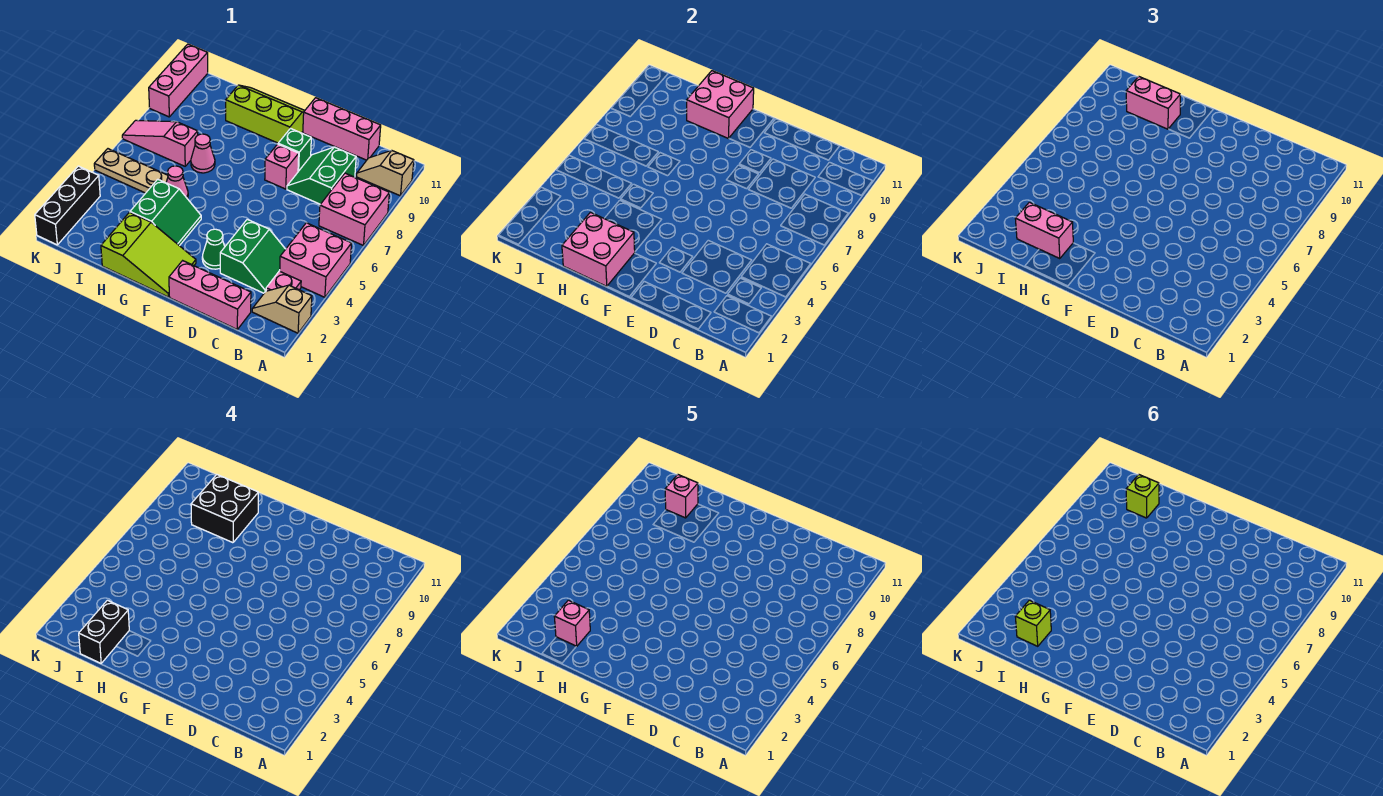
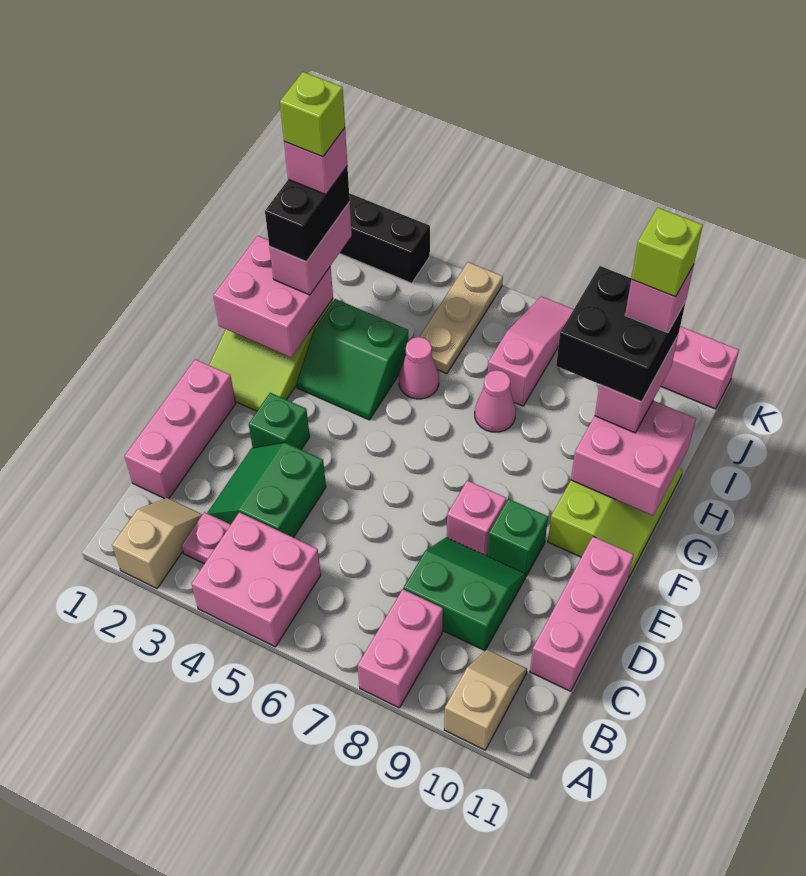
pink 2x2 brick [319,173,389,246] -> pink 1x2 brick [358,589,443,708]
green 2x2 slope [220,219,285,293] -> green 2x2 slope turned to [207,443,326,538]
green 1x1 cone [202,229,225,269] -> green 1x1 brick [249,393,310,449]
black 1x2 brick [79,600,129,663] -> black 1x2 brick turned to [265,166,350,262]

